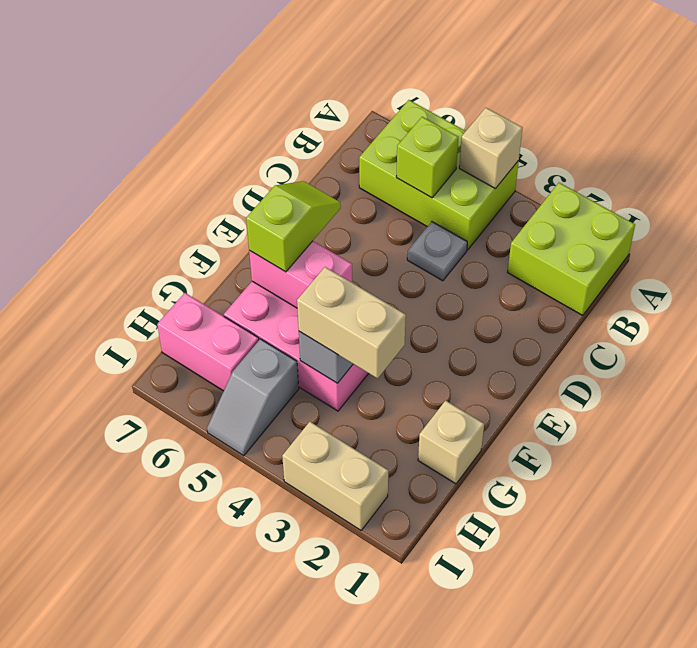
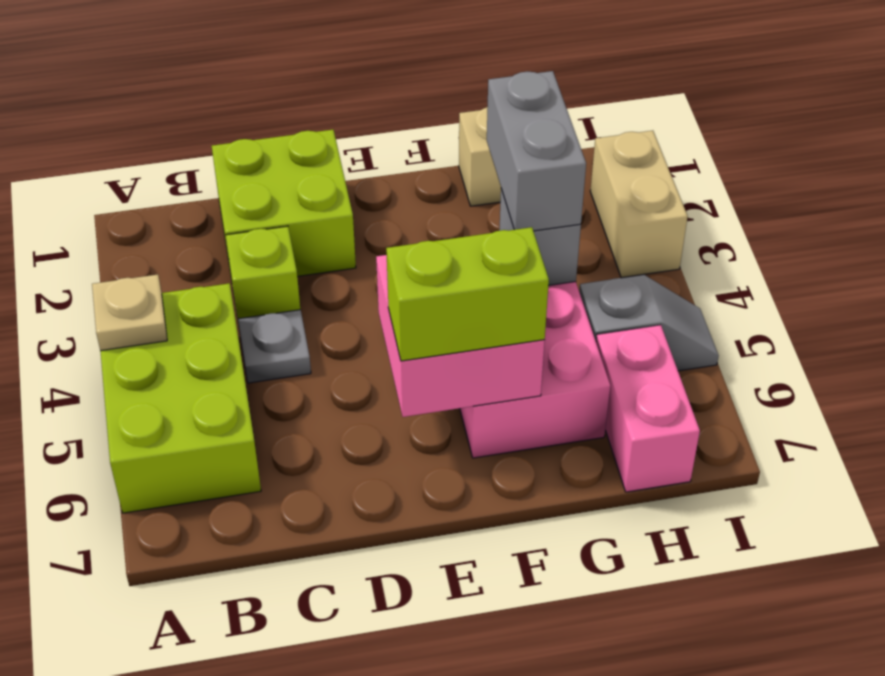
lime 2x2 brick [508,183,635,316] -> lime 2x2 brick moved to [212,130,356,276]
tan 1x1 brick [459,108,522,188] -> tan 1x1 plate [92,274,167,351]
lime 1x1 brick [396,117,459,198] -> lime 1x1 brick moved to [226,226,300,324]
lime 1x2 slope [246,181,341,272] -> lime 1x2 brick [386,227,549,361]
pink 1x2 brick [249,241,352,308] -> pink 2x2 brick [376,255,545,417]
tan 1x2 brick [297,267,406,378] -> grey 1x2 brick [487,71,586,231]

